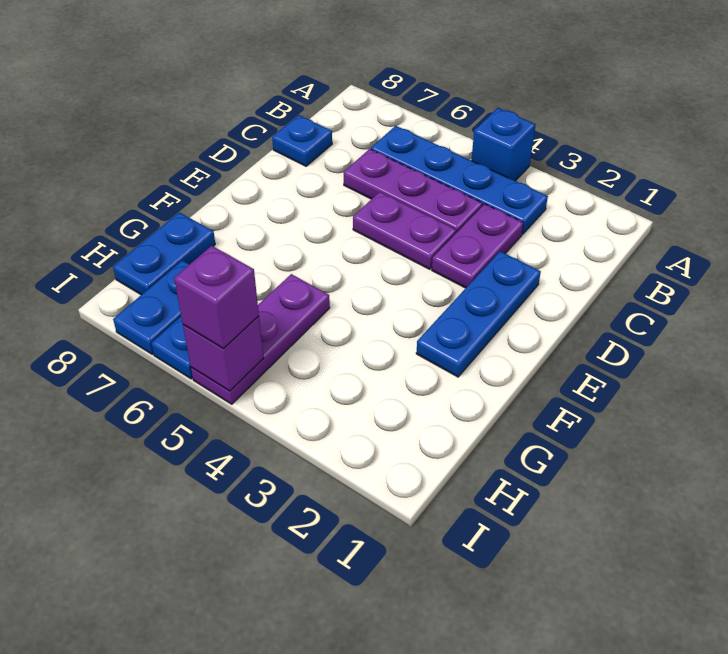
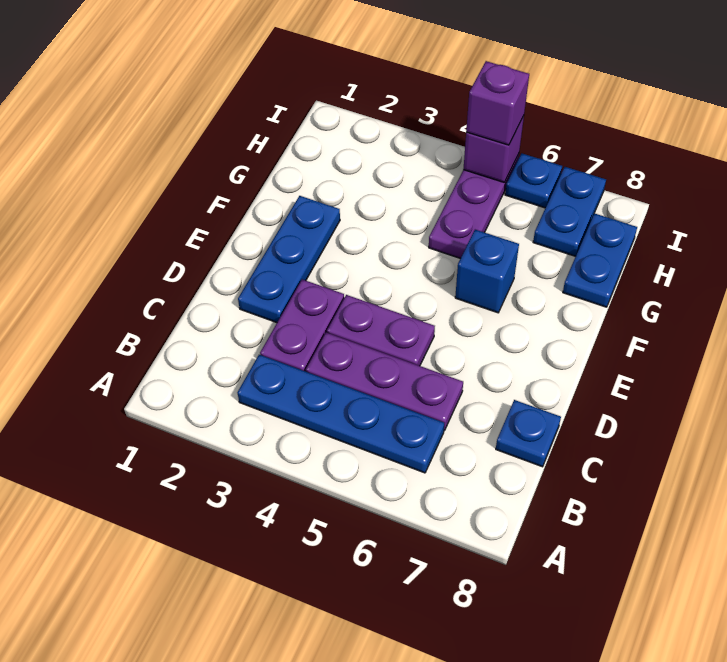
blue 1x1 brick [471,108,536,181] -> blue 1x1 brick moved to [455,230,519,313]

